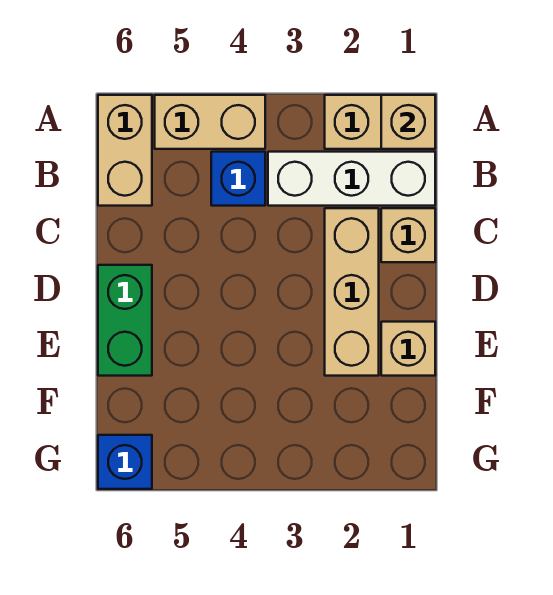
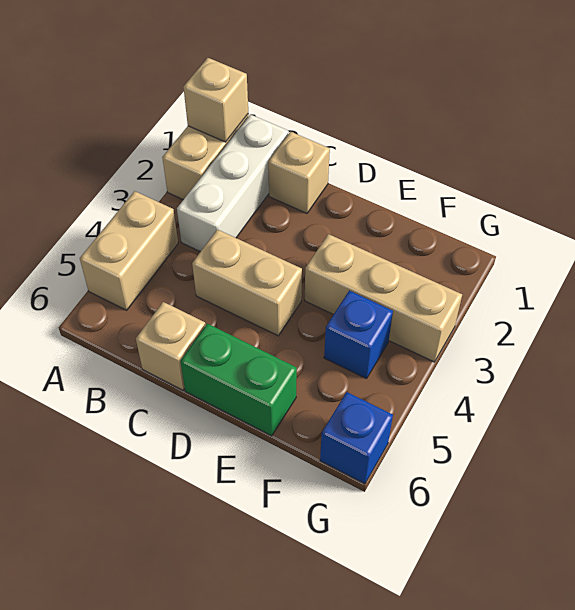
tan 1x2 brick [98,95,152,206] -> tan 1x2 brick moved to [192,230,302,336]
blue 1x1 brick [211,152,265,206] -> blue 1x1 brick moved to [324,291,393,379]
tan 1x3 brick [325,208,379,376] -> tan 1x3 brick moved to [305,234,462,362]
tan 1x1 brick [381,322,435,376] -> tan 1x1 brick moved to [136,302,205,390]

